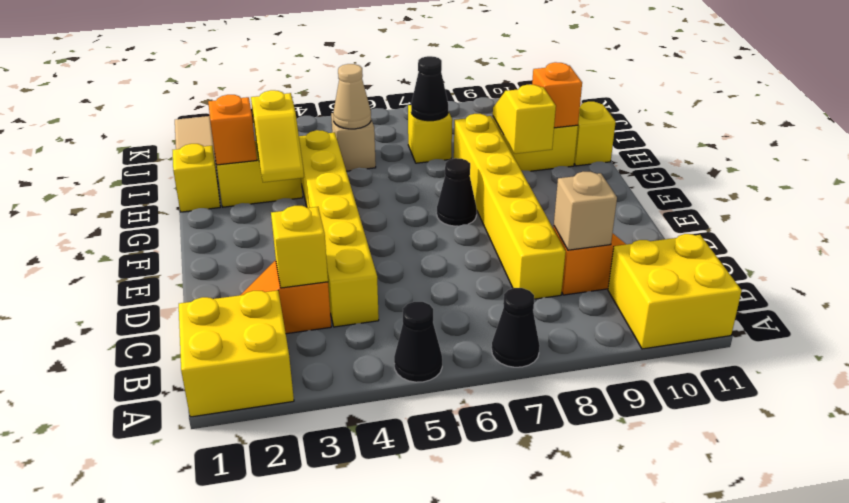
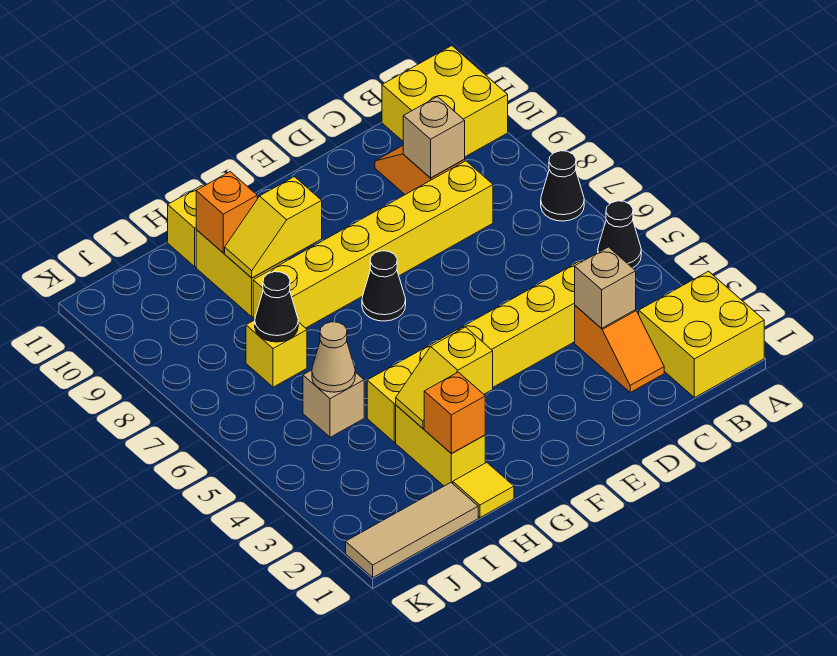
yellow 1x1 brick [271,206,328,288] -> tan 1x1 brick [575,247,636,328]
yellow 1x2 slope [251,90,304,182] -> yellow 1x2 slope turned to [396,327,493,428]
yellow 1x1 brick [173,144,220,212] -> yellow 1x1 tile [453,462,514,518]

